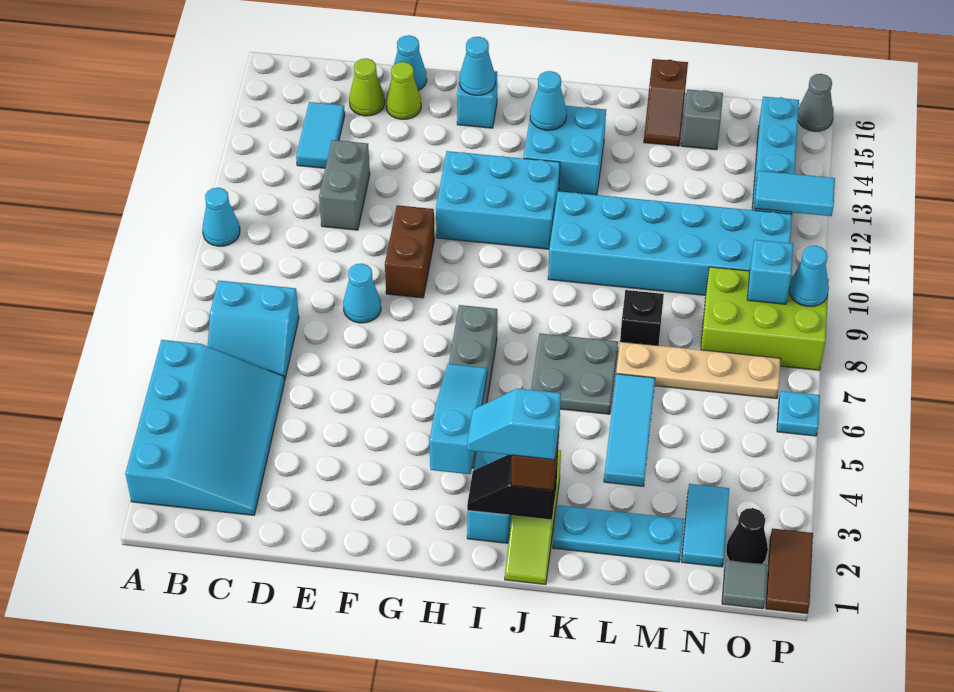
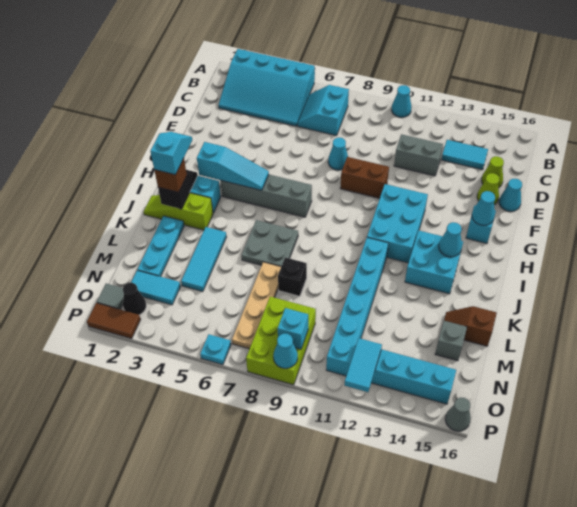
cyan 2x6 brick [548,191,792,295] -> cyan 1x6 brick [326,238,388,376]
cyan 1x3 tile [604,374,655,487] -> cyan 1x3 tile turned to [181,227,227,292]

